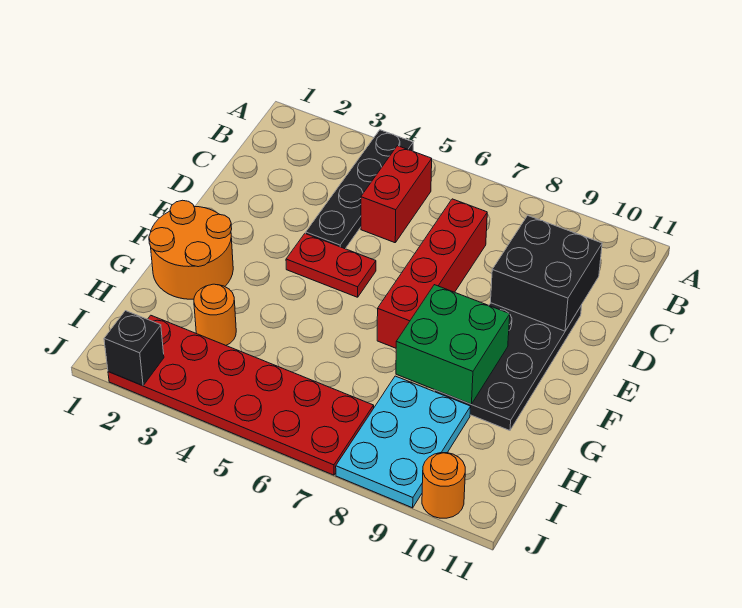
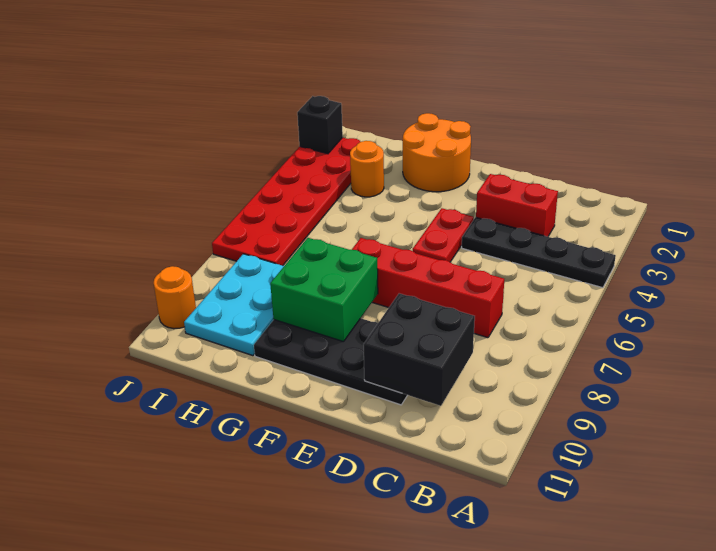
red 1x2 brick [361,146,432,243] -> red 1x2 brick moved to [476,174,558,237]
cyan 2x3 plate [336,376,471,508] -> cyan 2x3 plate turned to [184,254,284,356]

